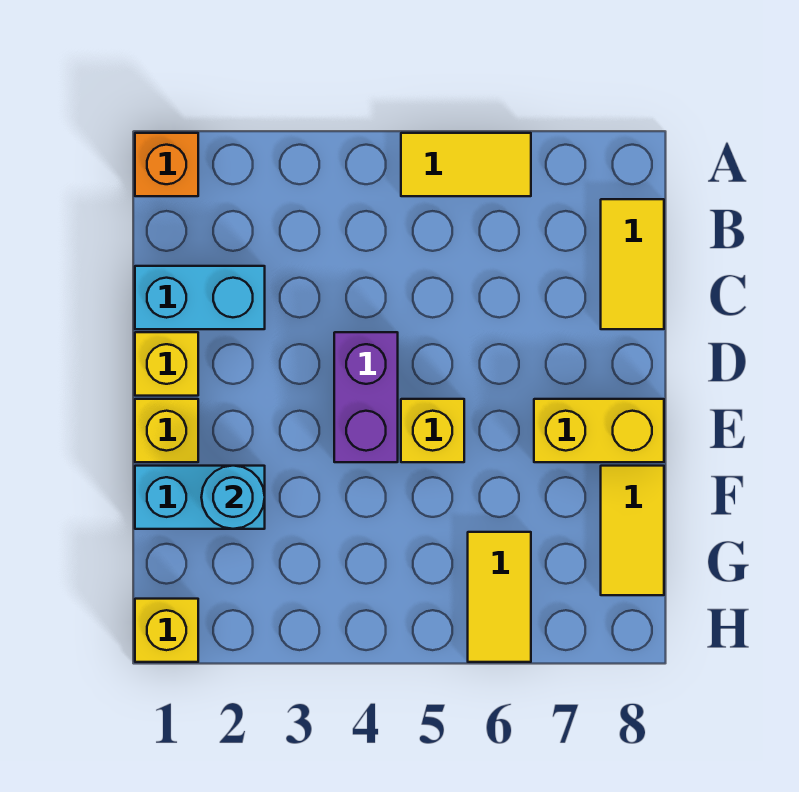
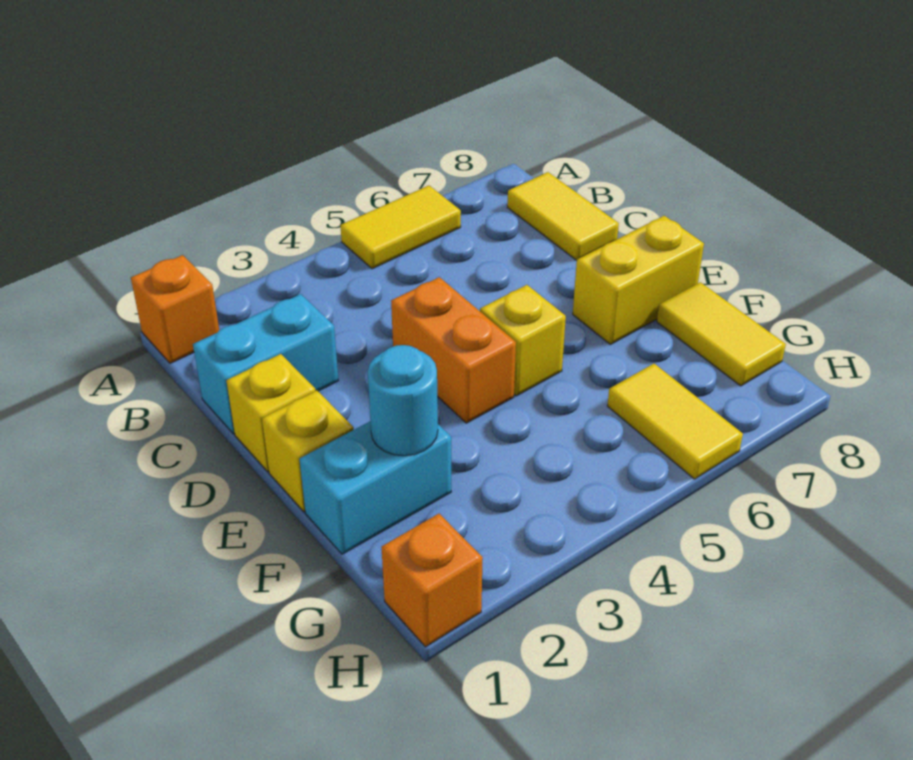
purple 1x2 brick [334,332,398,462] -> orange 1x2 brick [391,277,516,423]
yellow 1x1 brick [135,599,198,662] -> orange 1x1 brick [381,514,483,647]

